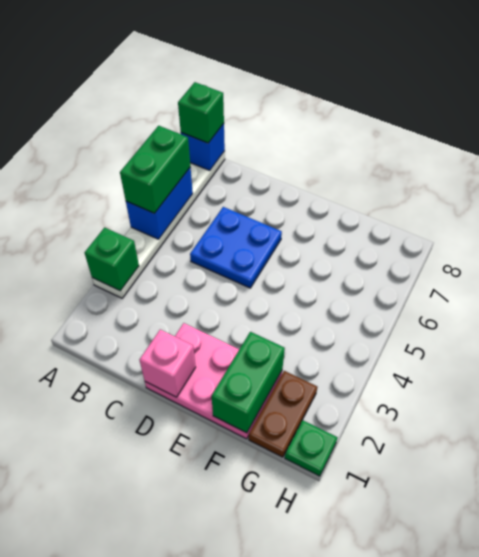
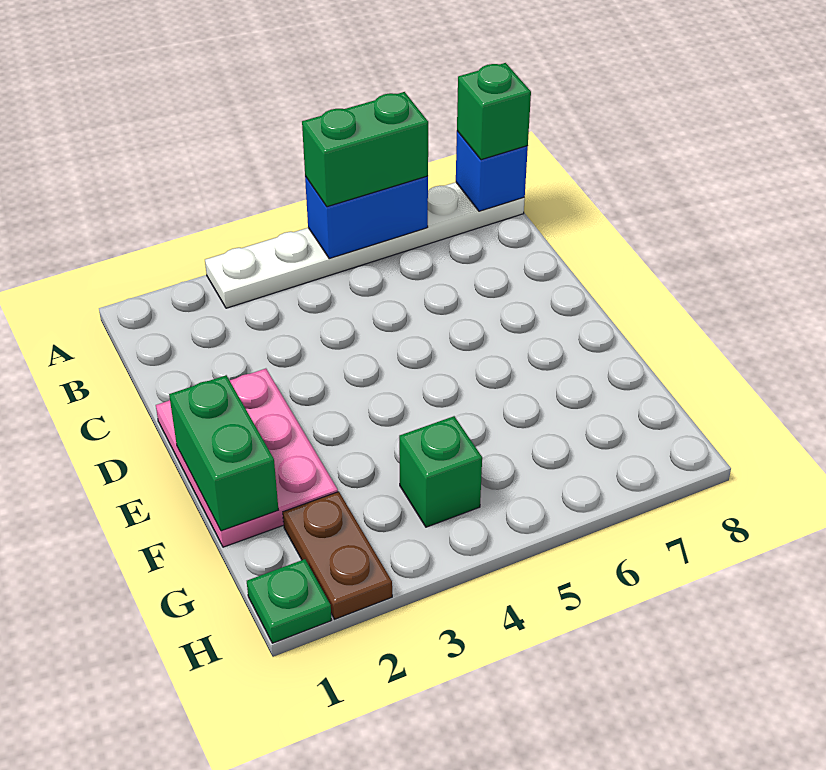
green 1x1 brick [85,228,139,291] -> green 1x1 brick moved to [399,416,482,527]
blue 2x2 plate [190,207,282,288] -> none
pink 1x1 brick [139,330,196,397] -> none
green 1x2 brick [212,332,285,433] -> green 1x2 brick turned to [169,375,278,531]
brown 1x2 plate [249,371,317,457] -> brown 1x2 plate turned to [283,492,392,619]

